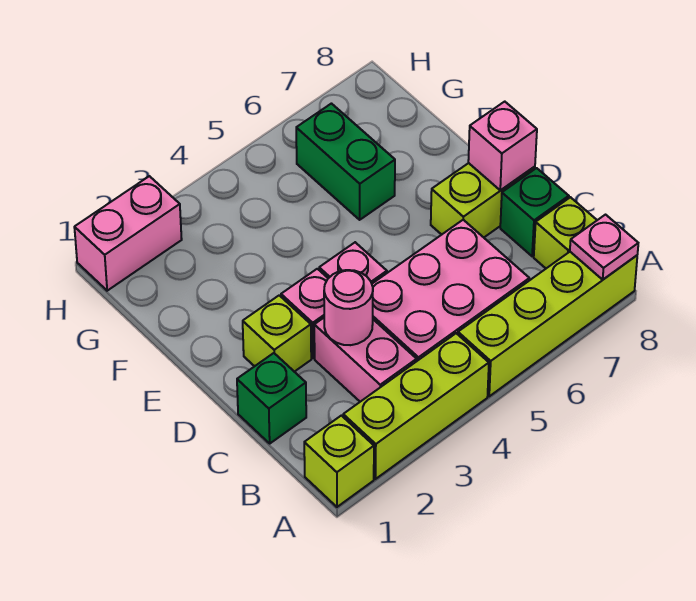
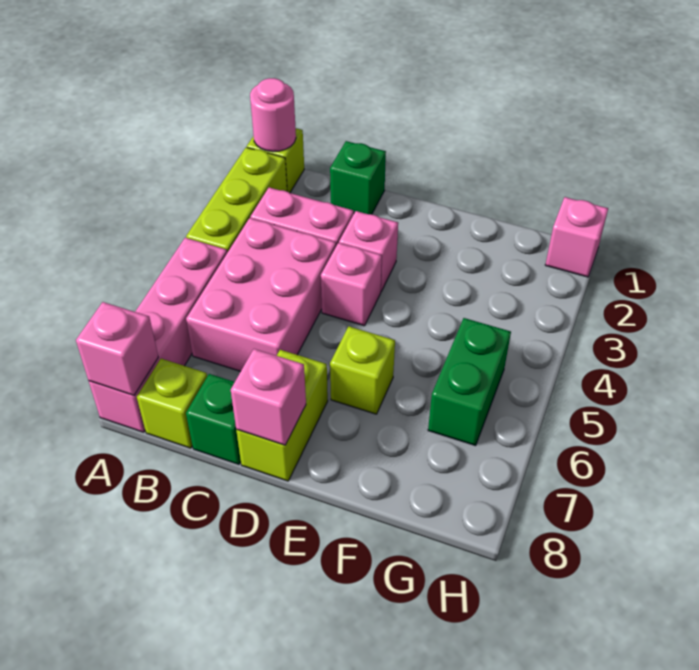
lime 1x4 brick [458,252,637,396] -> pink 1x4 brick [89,238,227,432]
pink 1x1 plate [570,215,638,280] -> pink 1x1 brick [76,302,158,395]
pink 1x1 round brick [324,270,373,345] -> pink 1x1 round brick moved to [250,78,296,152]
lime 1x1 brick [243,295,311,372] -> lime 1x1 brick moved to [330,326,395,414]
green 1x2 brick [296,104,395,220] -> green 1x2 brick turned to [428,318,511,446]
pink 1x2 brick [74,176,182,291] -> pink 1x1 brick [545,197,608,277]

